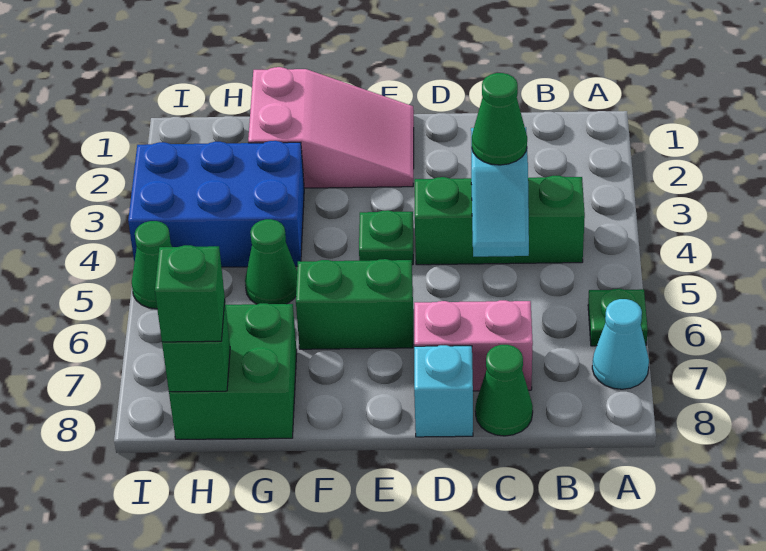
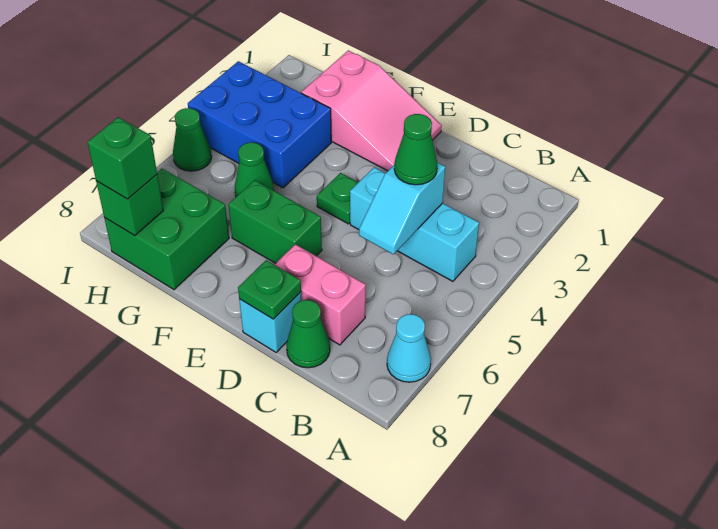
green 1x1 plate [588,289,648,346] -> green 1x1 plate moved to [238,260,301,319]
green 1x3 brick [415,176,585,265] -> cyan 1x3 brick [350,167,479,281]

